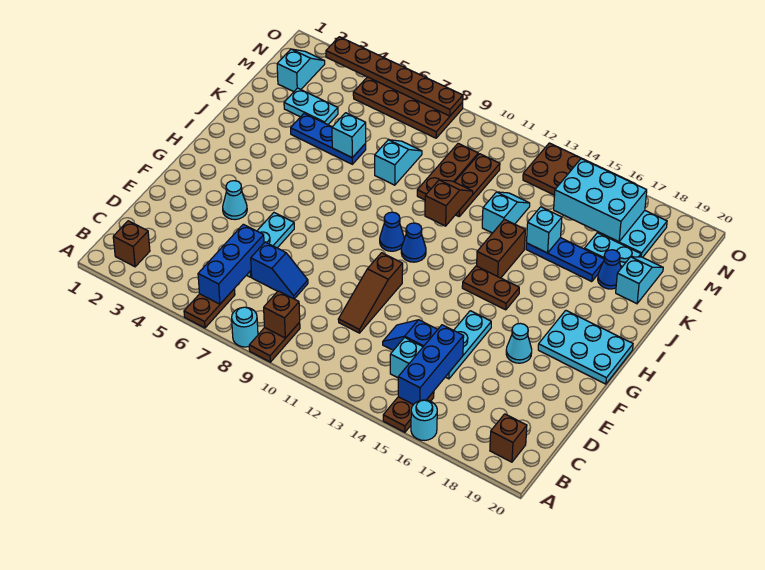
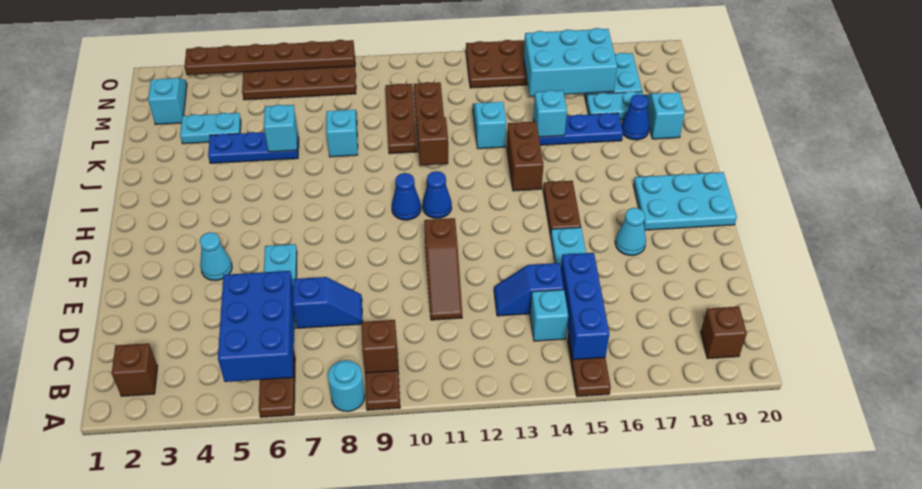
cyan 1x1 round brick [411,400,437,440] -> none
blue 1x3 brick [198,224,264,304] -> blue 2x3 brick [218,271,294,382]
brown 1x2 plate [462,266,519,310] -> brown 1x2 plate turned to [543,181,581,235]

